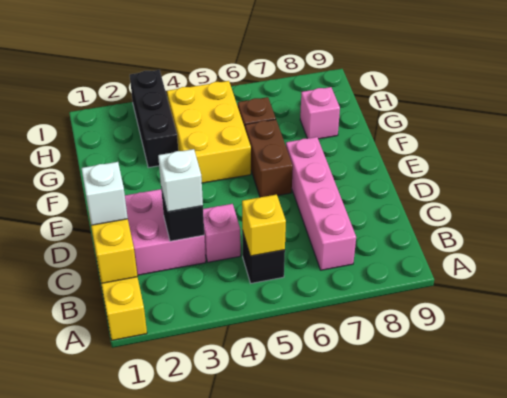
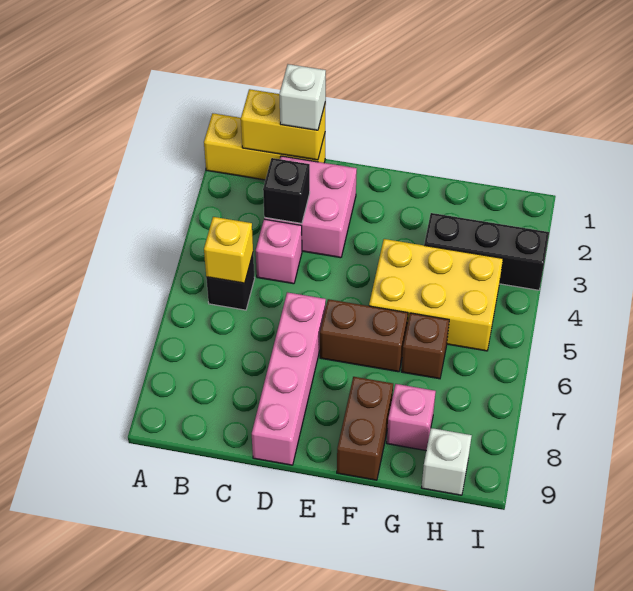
pink 1x4 brick [286,137,356,270] -> pink 1x4 brick turned to [252,292,326,465]
white 1x1 brick [158,149,203,212] -> white 1x1 brick moved to [421,428,472,495]
none -> brown 1x2 brick [337,377,393,480]

